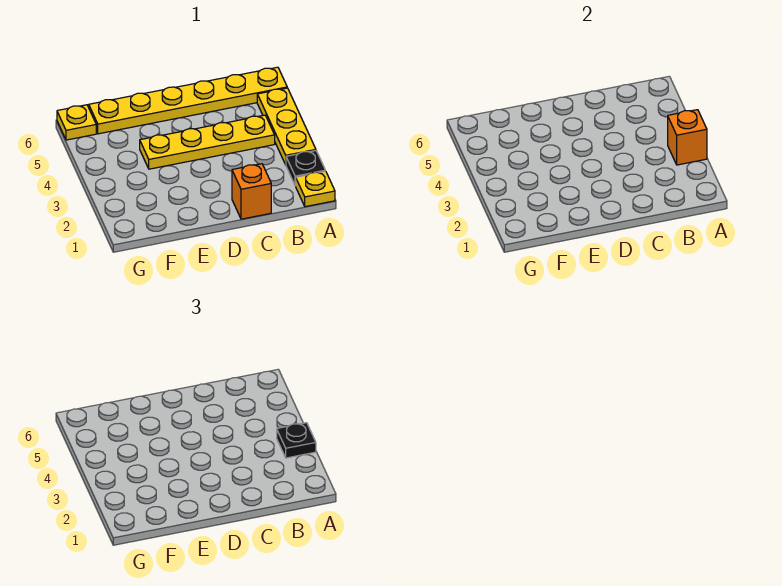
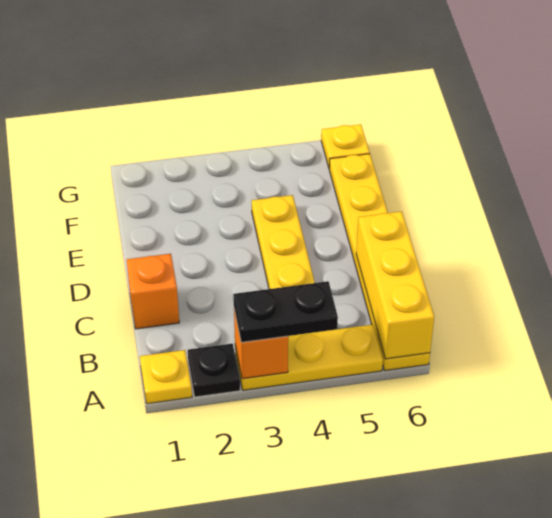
black 1x1 plate [277,423,316,458] -> black 1x2 plate [233,281,338,342]
none -> yellow 1x3 brick [356,211,434,359]

